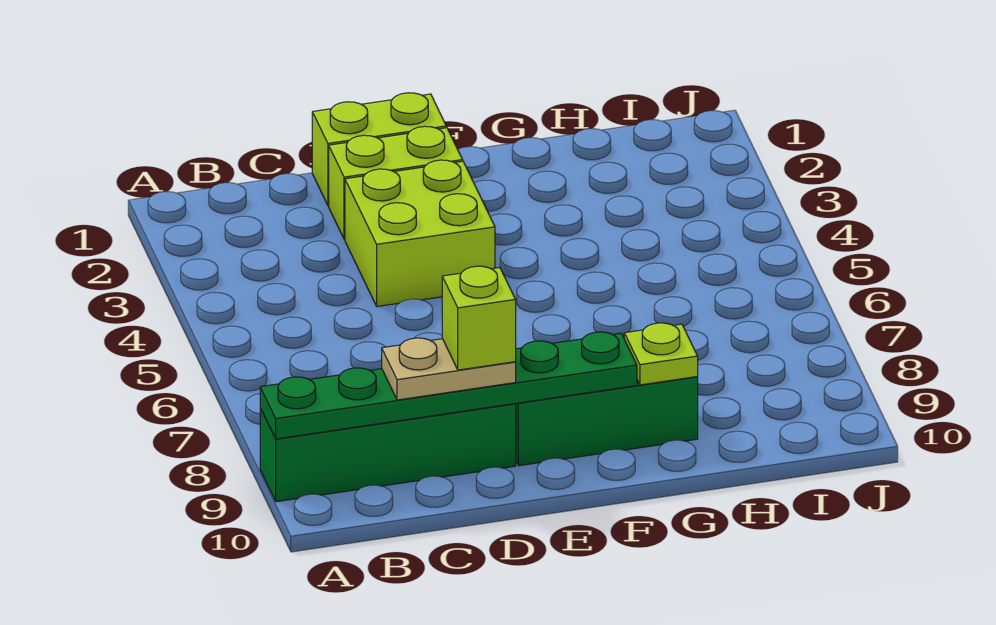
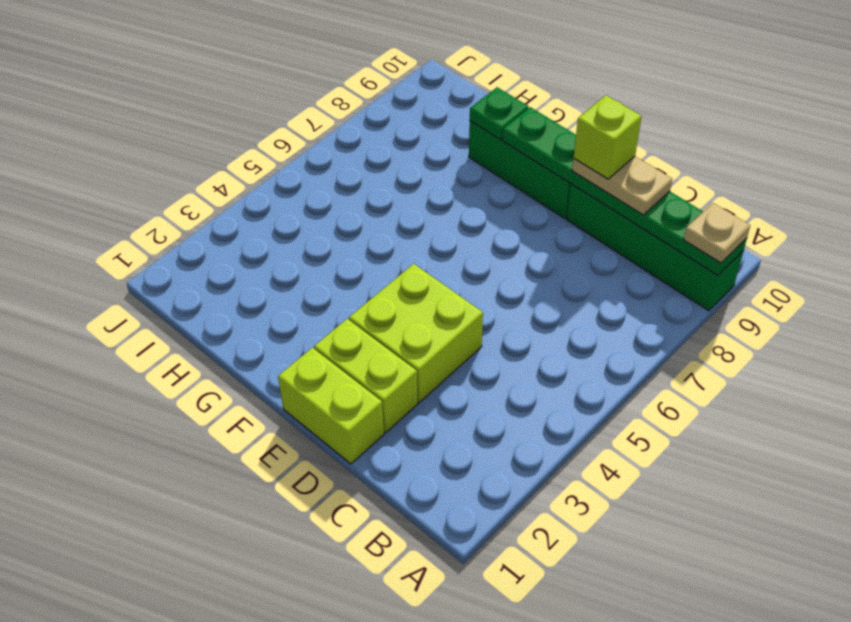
none -> tan 1x1 plate [684,203,750,263]
lime 1x1 plate [624,323,698,385] -> green 1x1 plate [470,87,528,140]

